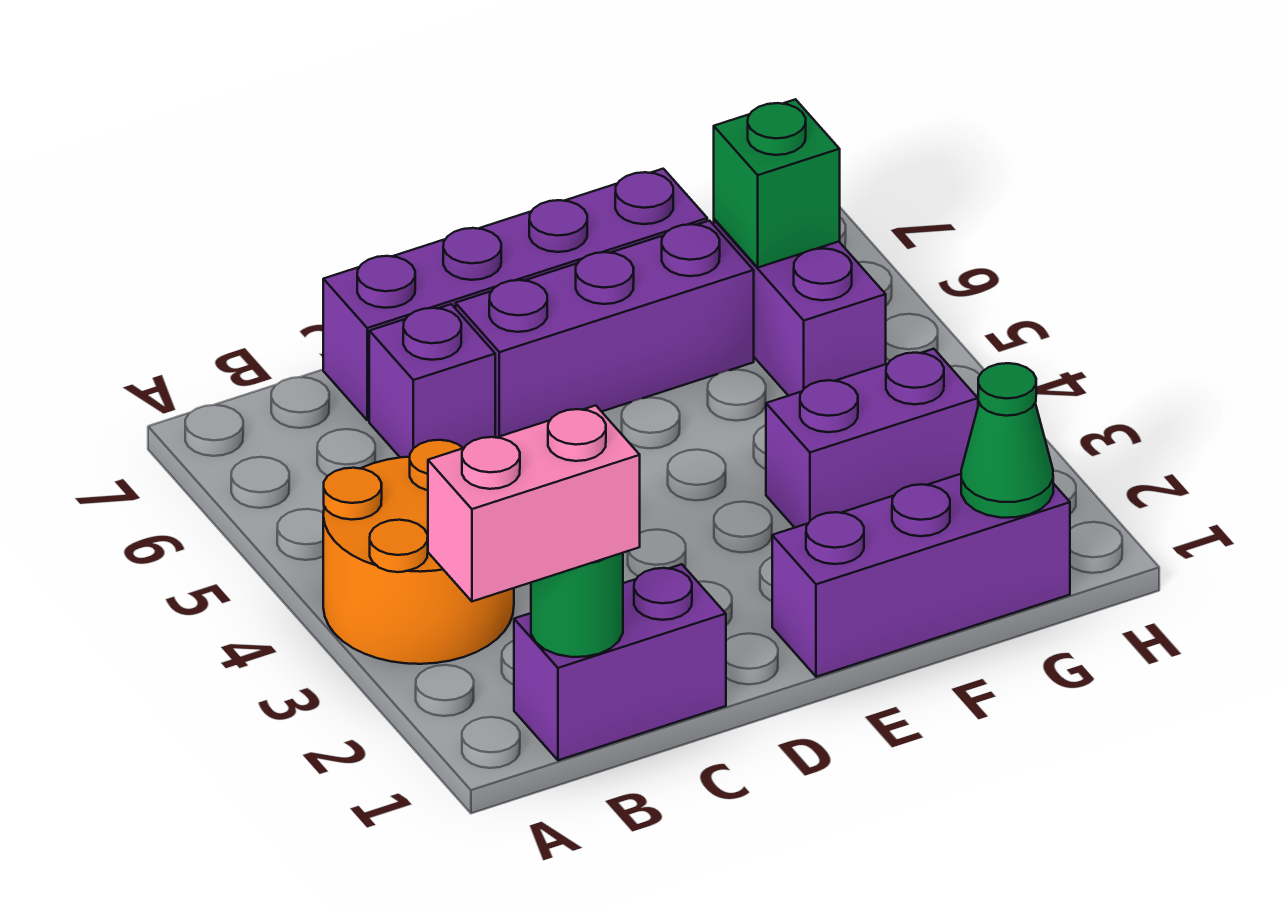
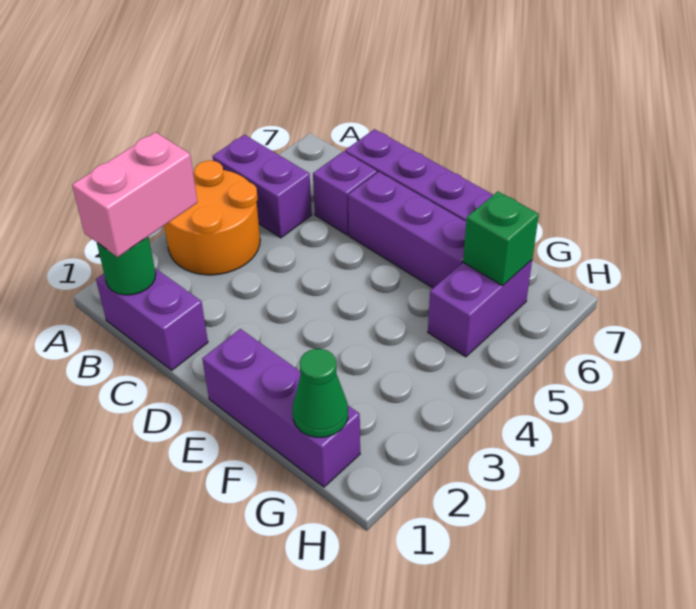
pink 1x2 brick [428,405,640,601] -> pink 1x2 brick turned to [72,132,197,257]
purple 1x2 brick [766,349,978,528] -> purple 1x2 brick moved to [213,135,312,238]

